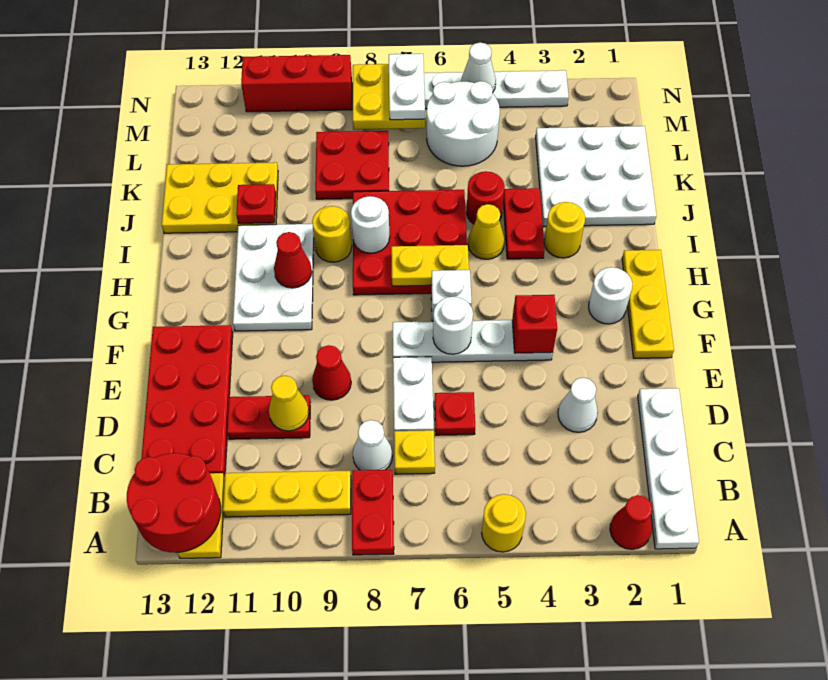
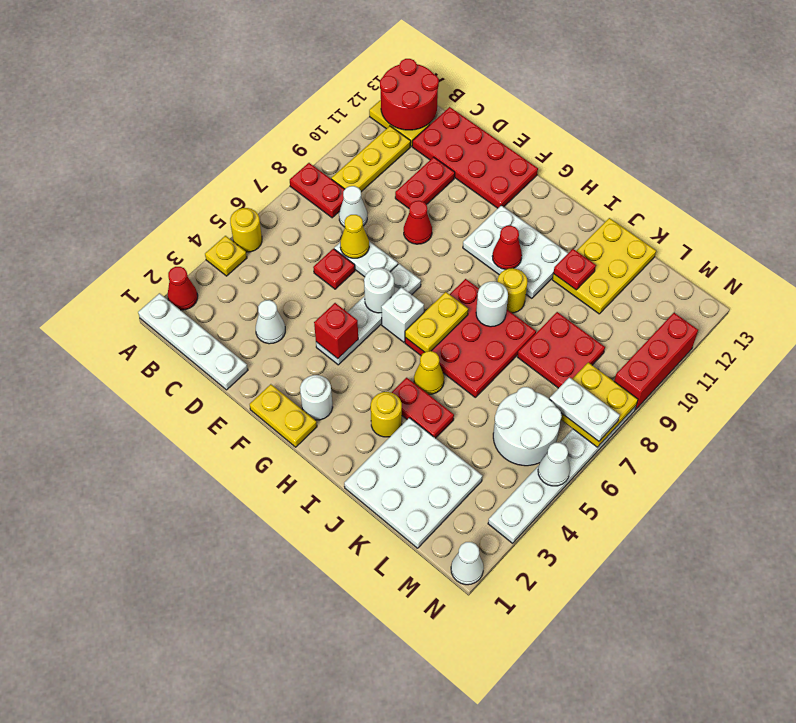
yellow 1x1 plate [394,430,435,474] -> yellow 1x1 plate moved to [205,236,247,276]
yellow 1x1 cone [269,376,309,431] -> yellow 1x1 cone moved to [340,215,369,258]
yellow 1x3 plate [622,250,674,358] -> yellow 1x2 plate [250,384,317,447]
red 1x1 round brick [466,171,505,224] -> none
none -> white 1x1 cone [451,542,484,585]

